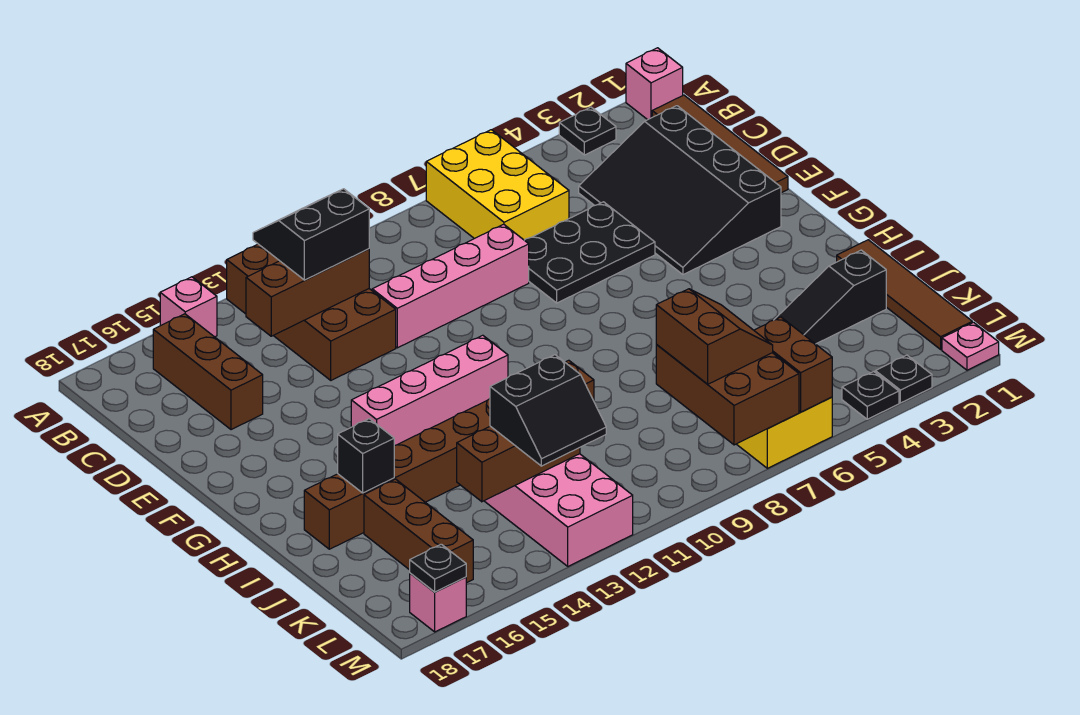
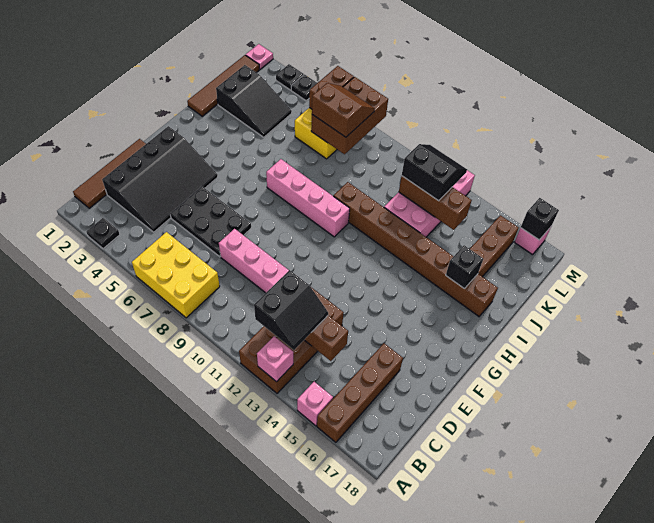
pink 1x1 brick [626,48,683,120] -> pink 1x1 brick moved to [257,336,293,382]
yellow 2x3 brick [426,130,569,240] -> yellow 2x3 brick turned to [132,232,220,318]
black 2x2 slope [253,189,369,280] -> black 2x2 slope turned to [254,270,328,350]
brown 1x3 brick [153,314,263,430] -> brown 1x4 brick [317,344,403,442]
pink 1x4 brick [351,335,508,446] -> pink 1x4 brick moved to [266,159,350,237]
black 1x3 slope [774,250,886,344] -> black 2x3 slope [216,65,292,137]
brown 2x2 slope [656,289,773,384] -> brown 2x2 slope turned to [312,83,375,137]
black 1x1 plate [410,544,466,592] -> black 1x1 brick [521,198,559,240]

